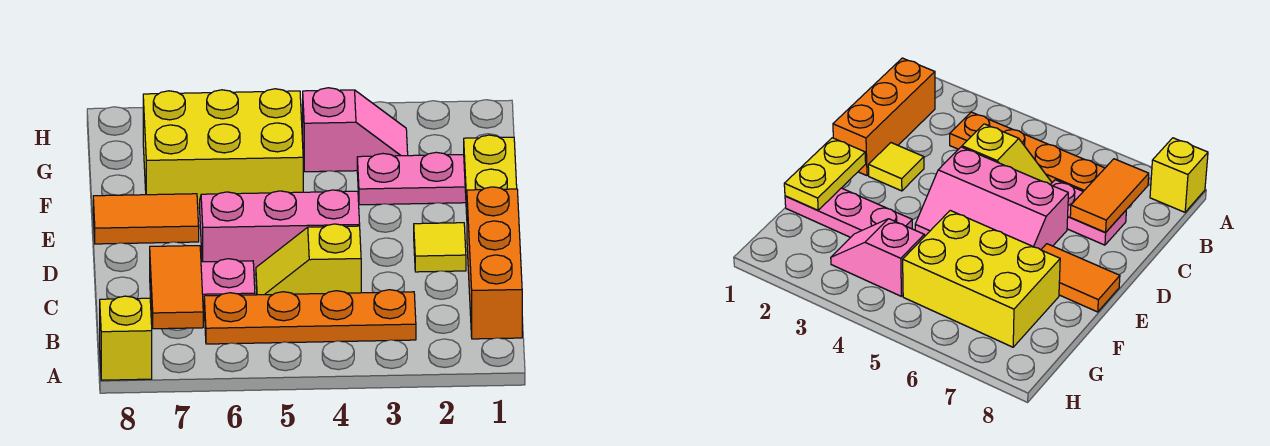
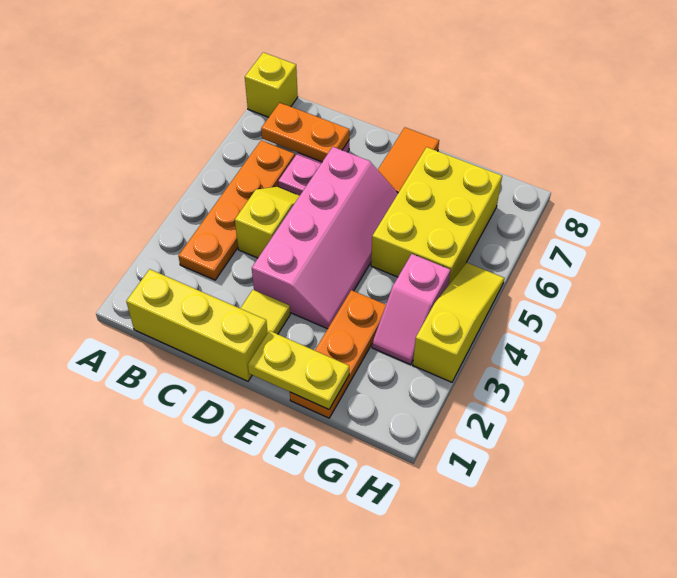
orange 1x3 brick [467,187,522,339] -> yellow 1x3 brick [126,269,268,381]
orange 1x2 tile [150,246,203,329] -> orange 1x2 plate [261,103,349,162]
pink 2x3 slope [200,190,360,275] -> pink 2x4 slope [252,147,398,329]
pink 1x3 plate [357,152,466,205] -> orange 1x3 plate [290,290,386,418]
none -> yellow 1x3 slope [413,263,504,382]

